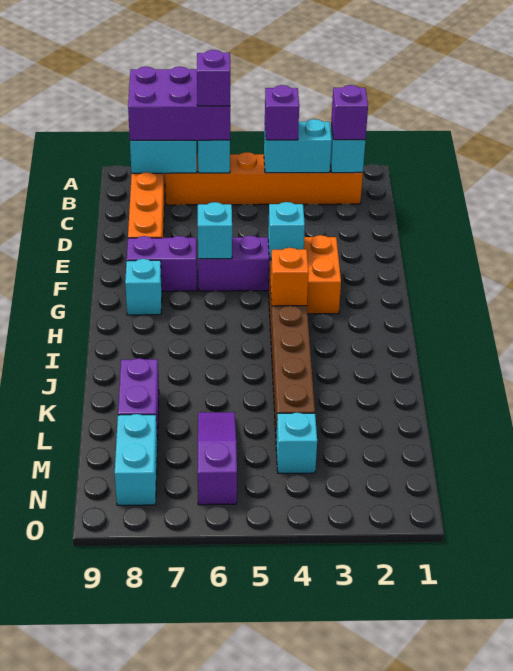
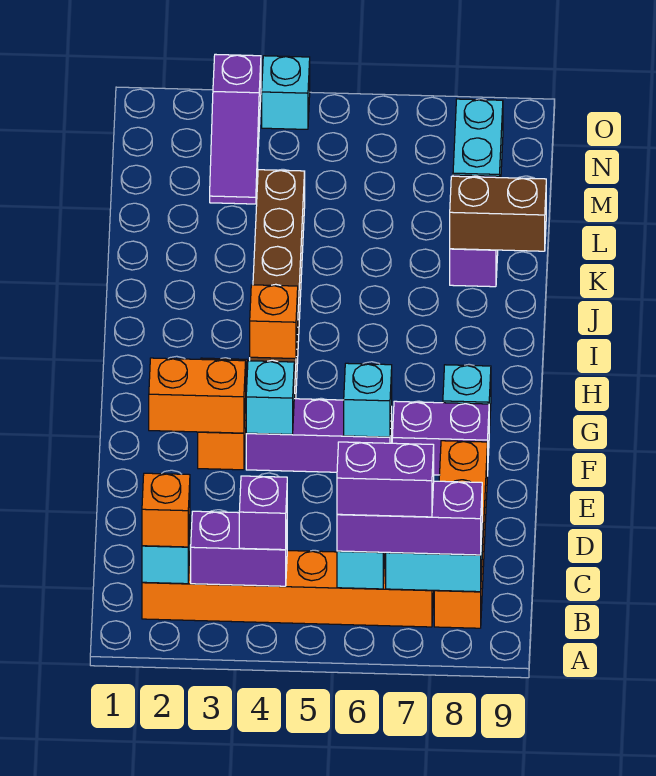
purple 2x3 brick [128,67,230,141] -> purple 1x3 brick [337,481,482,555]
purple 1x1 brick [331,85,368,140] -> orange 1x1 brick [142,473,190,547]
cyan 1x2 brick [264,119,332,173] -> purple 1x2 brick [191,511,287,586]
purple 1x1 brick [197,50,230,106] -> purple 1x2 brick [337,442,434,517]
none -> orange 1x2 brick [149,358,246,433]
none -> brown 1x2 brick [450,176,546,251]
purple 1x3 slope [198,412,237,505] -> purple 1x3 slope moved to [210,54,261,204]
cyan 1x1 brick [276,413,317,473] -> cyan 1x1 brick moved to [262,56,310,129]

